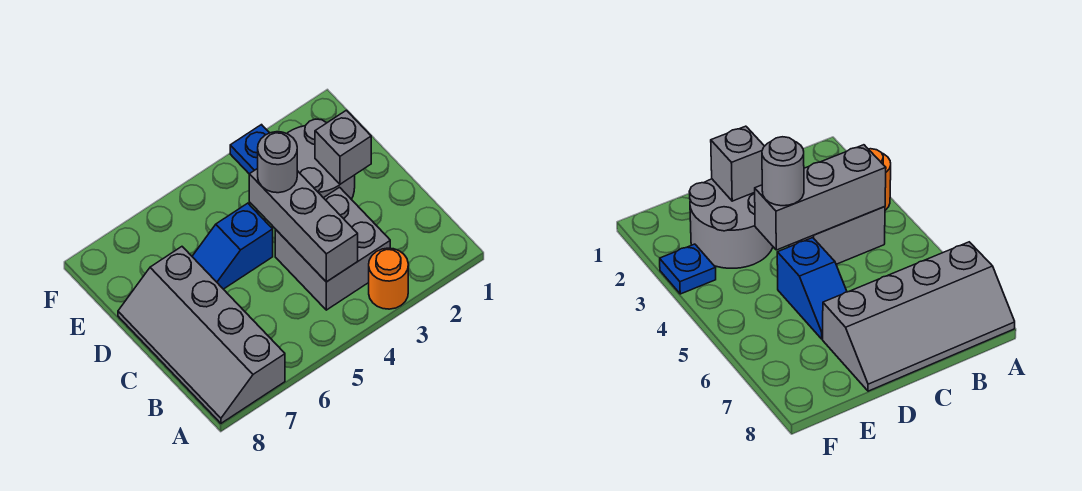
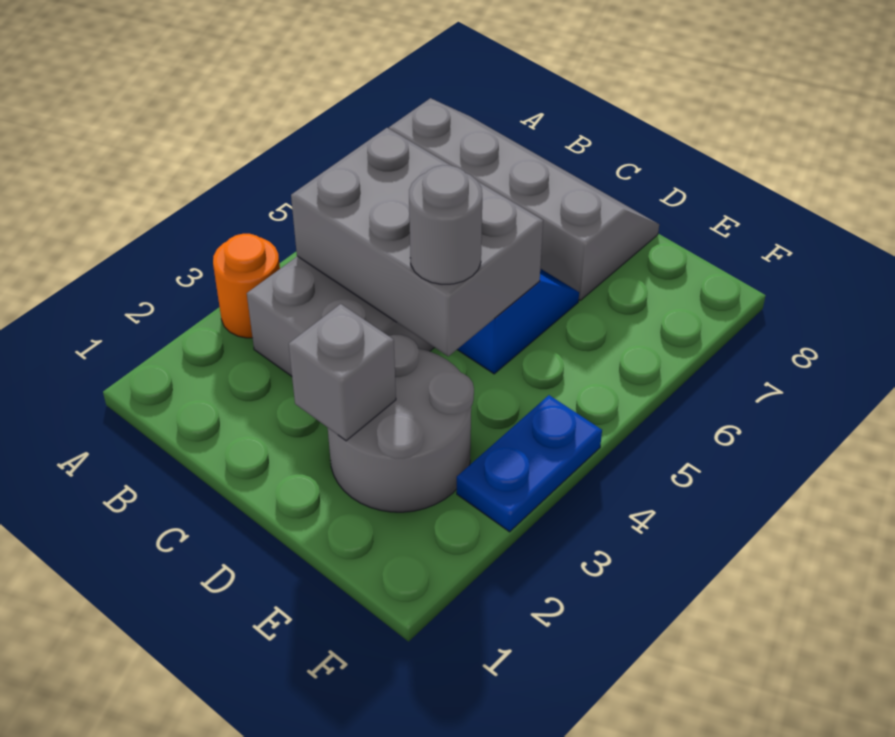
grey 1x3 brick [249,168,358,282] -> grey 2x3 brick [291,128,543,356]
blue 1x1 plate [230,125,269,174] -> blue 1x2 plate [457,395,602,532]

